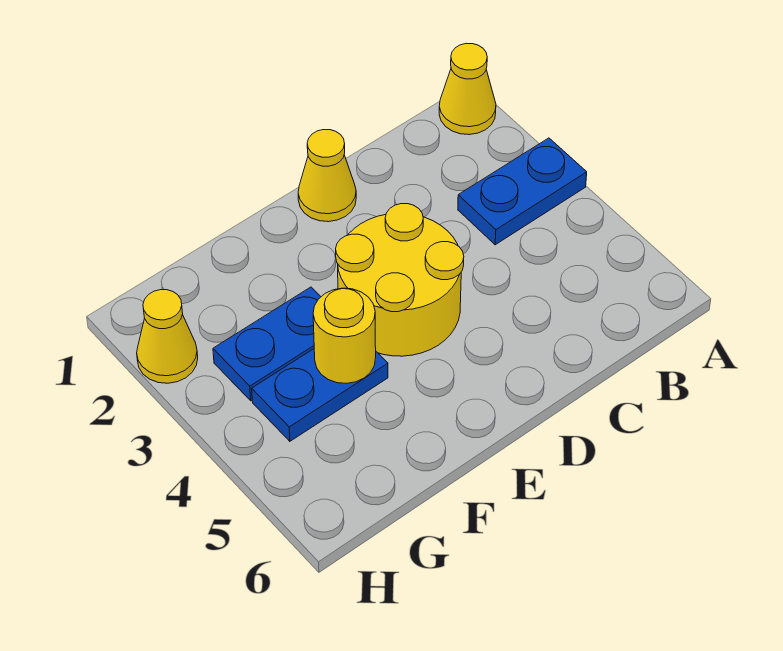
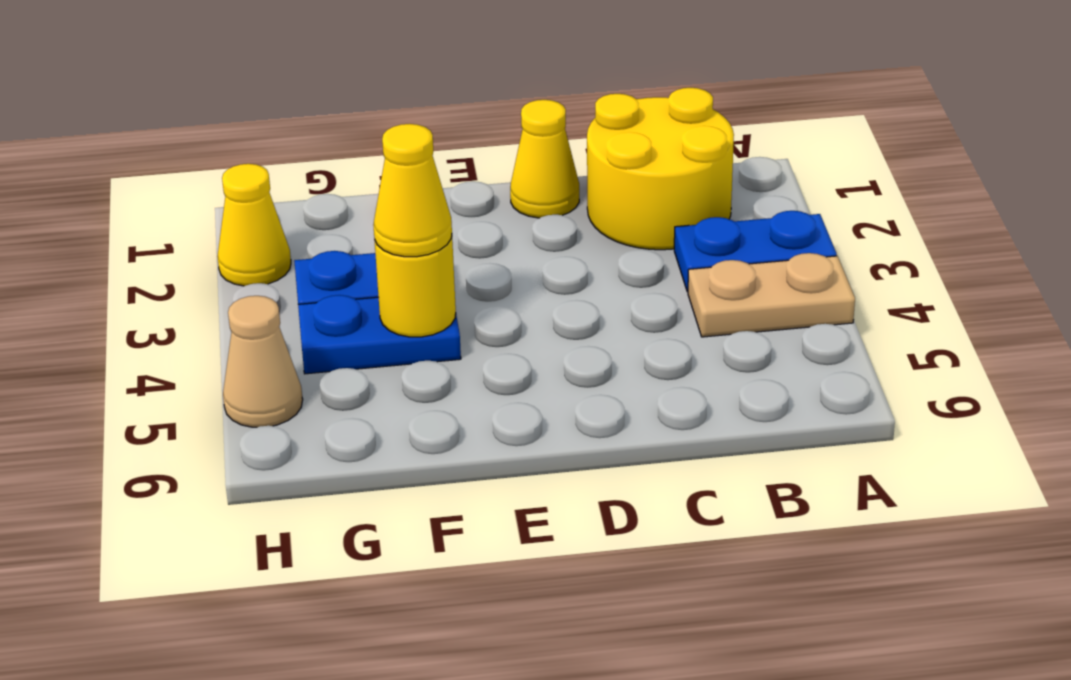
yellow 1x1 cone [439,43,496,135] -> yellow 1x1 cone moved to [373,124,452,257]
none -> tan 1x2 plate [688,253,855,337]
yellow 2x2 round brick [336,204,464,356] -> yellow 2x2 round brick moved to [587,88,734,250]
none -> tan 1x1 cone [223,296,303,427]

